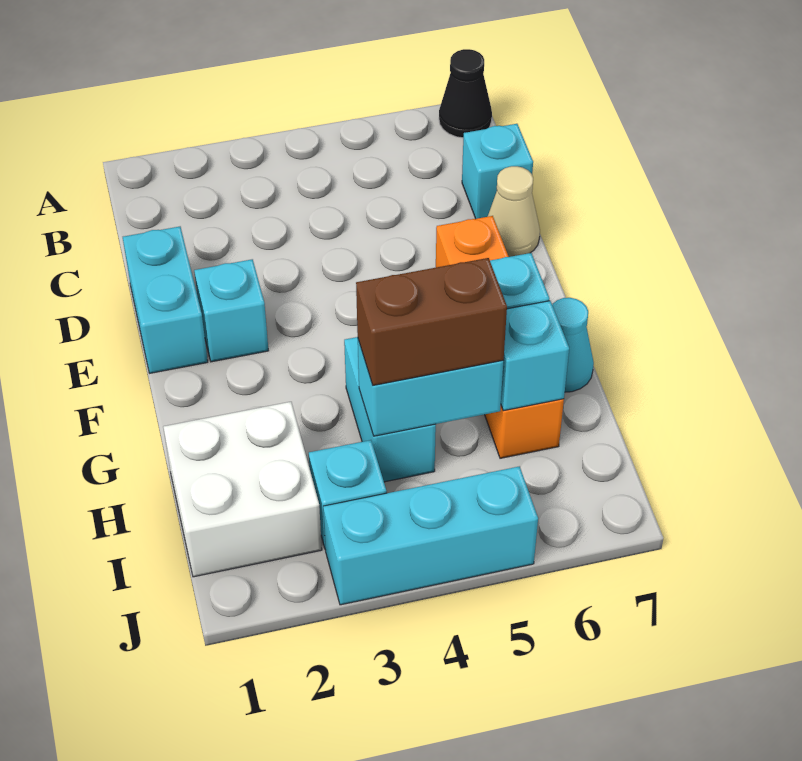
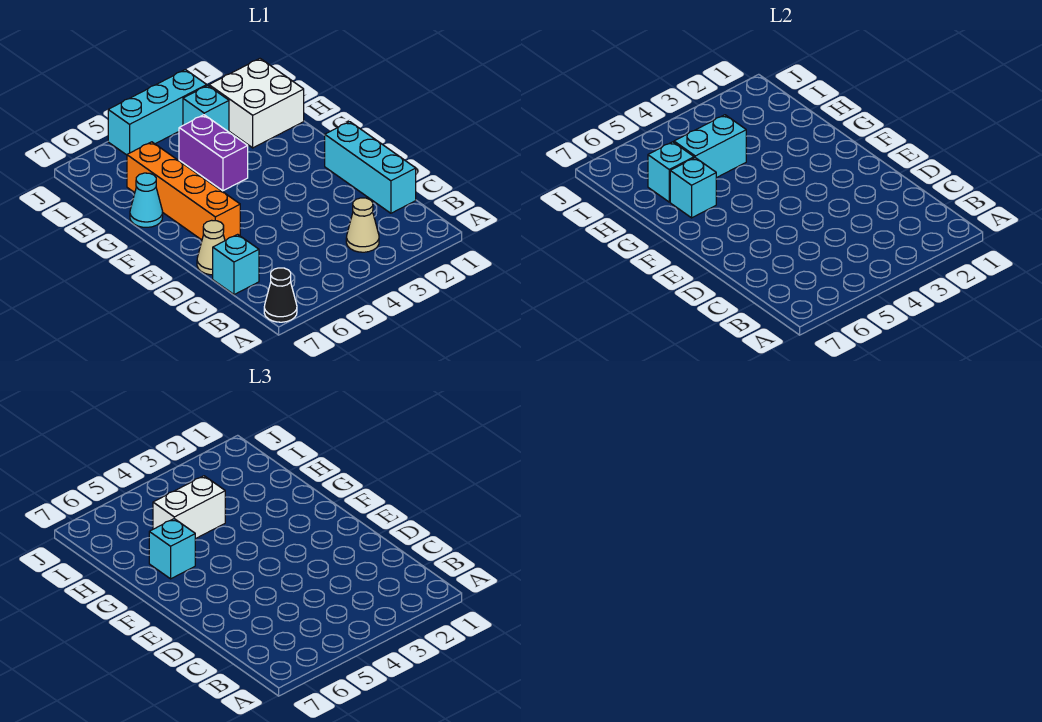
none -> tan 1x1 cone [346,198,379,252]
cyan 1x2 brick [123,227,208,373] -> cyan 1x3 brick [325,122,416,213]
cyan 1x1 brick [194,259,269,362] -> cyan 1x1 brick moved to [149,519,195,579]
cyan 1x2 brick [344,337,436,482] -> purple 1x2 brick [179,115,248,191]
brown 1x2 brick [356,258,507,385] -> white 1x2 brick [153,476,225,539]

